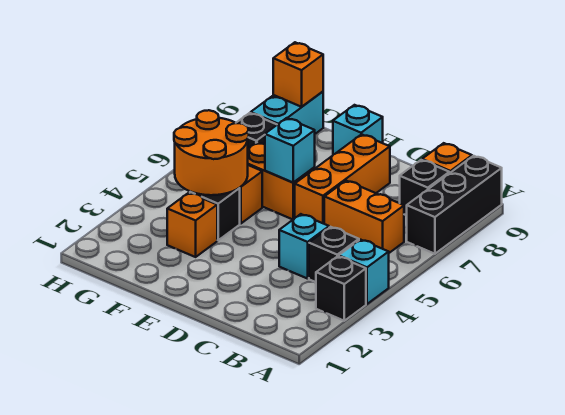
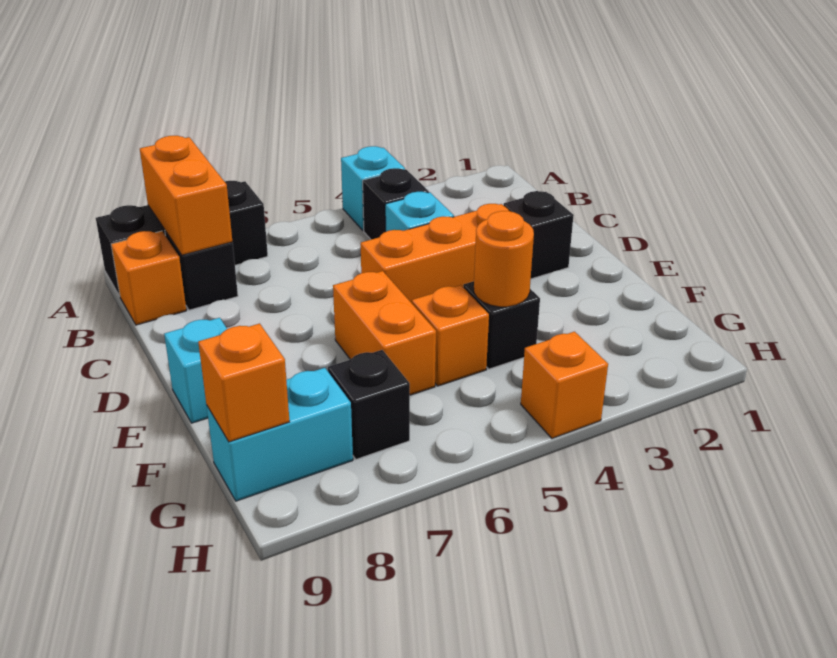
black 1x1 brick [316,256,366,321] -> black 1x1 brick moved to [503,191,574,279]
orange 1x2 brick [324,181,404,253] -> orange 1x2 brick moved to [140,136,232,255]
orange 1x3 brick [295,134,390,224] -> orange 1x3 brick moved to [361,204,509,303]
cyan 1x1 brick [265,118,315,183] -> none
orange 1x1 brick [167,193,217,257] -> orange 1x1 brick moved to [521,332,608,438]
orange 2x2 round brick [174,110,249,195] -> orange 1x1 round brick [474,211,534,307]

